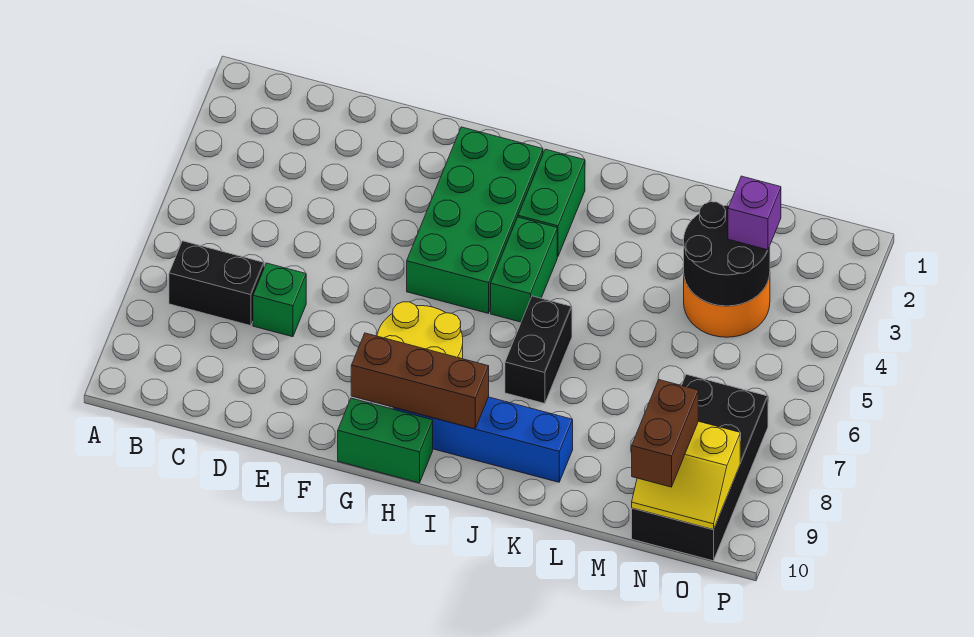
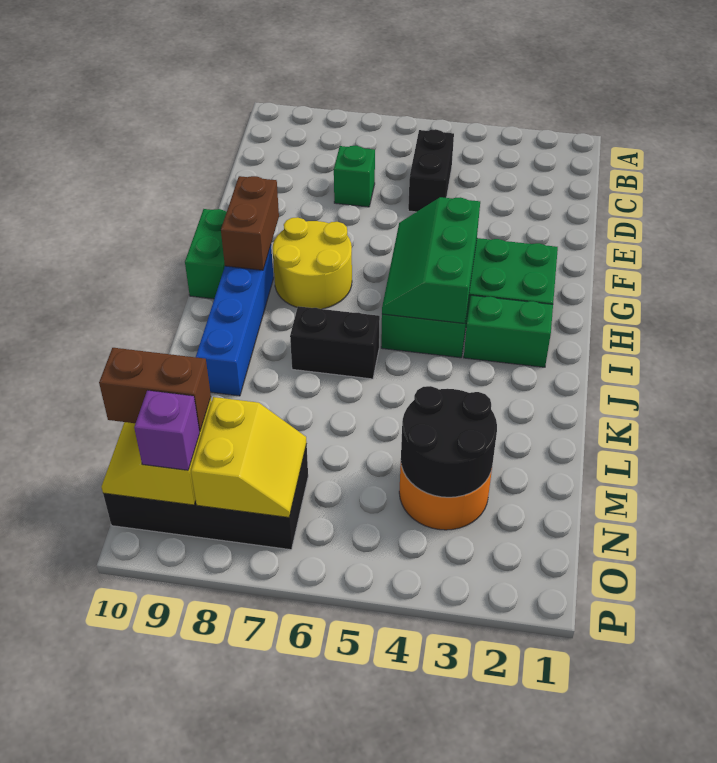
black 1x2 brick [169,241,264,326] -> black 1x2 brick moved to [408,129,454,212]
none -> green 2x3 slope [382,197,480,323]
brown 1x3 brick [351,333,489,429] -> brown 1x2 brick [221,176,279,270]
purple 1x1 brick [728,176,781,250] -> purple 1x1 brick moved to [134,390,200,470]
none -> yellow 2x2 slope [191,397,307,518]

